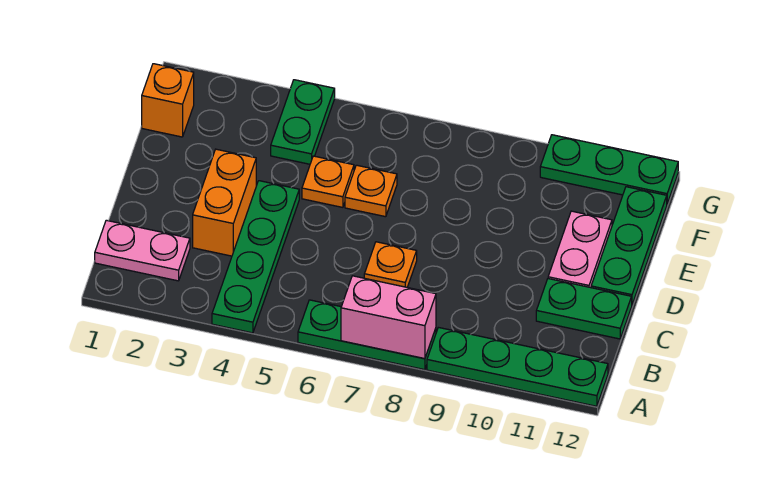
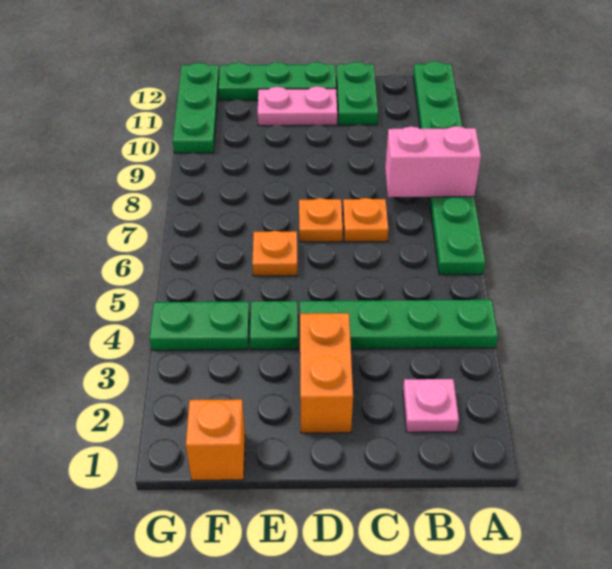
pink 1x2 brick [341,276,436,359] -> pink 1x2 brick turned to [385,126,481,197]
pink 1x2 plate [95,220,190,281] -> pink 1x1 plate [403,379,459,432]
orange 1x2 brick [193,149,256,256] -> orange 1x2 brick turned to [300,313,353,433]
none -> green 1x1 plate [250,301,298,350]
orange 1x1 plate [302,156,354,207] -> orange 1x1 plate moved to [299,198,343,242]

